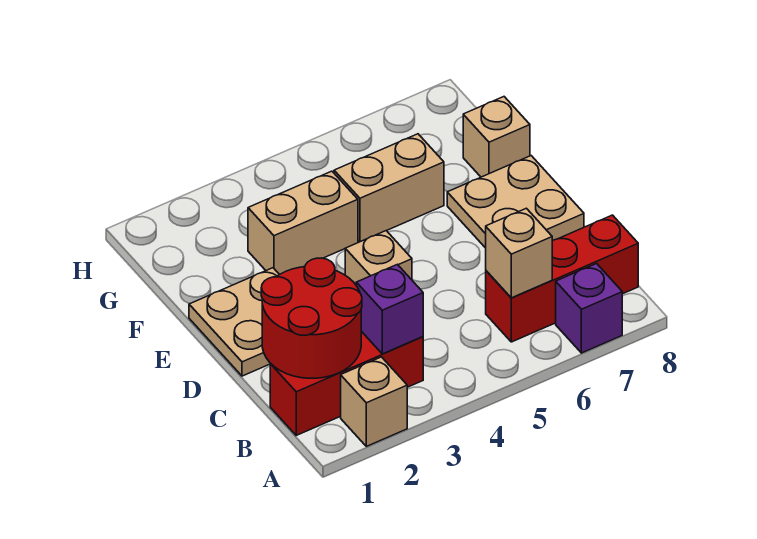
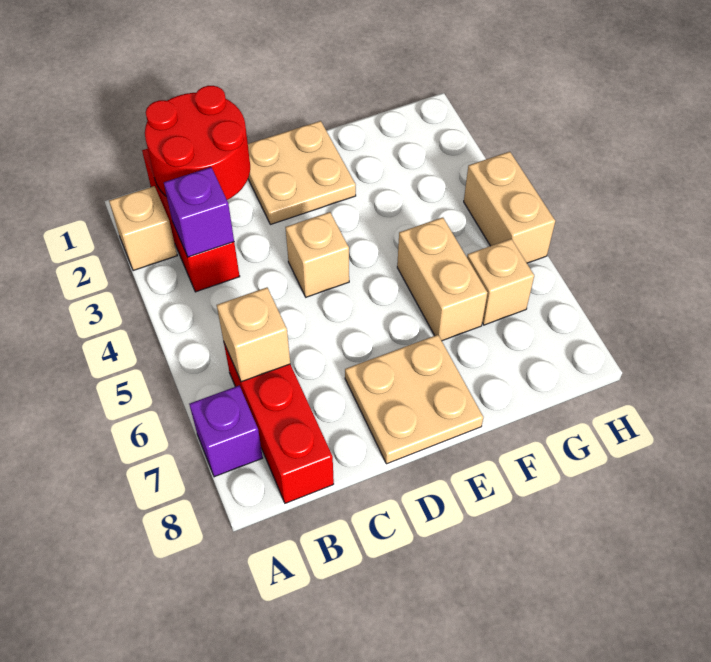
tan 1x2 brick [248,171,358,275] -> tan 1x2 brick moved to [464,152,555,263]
tan 1x1 brick [463,97,530,177] -> tan 1x1 brick moved to [467,239,534,325]

